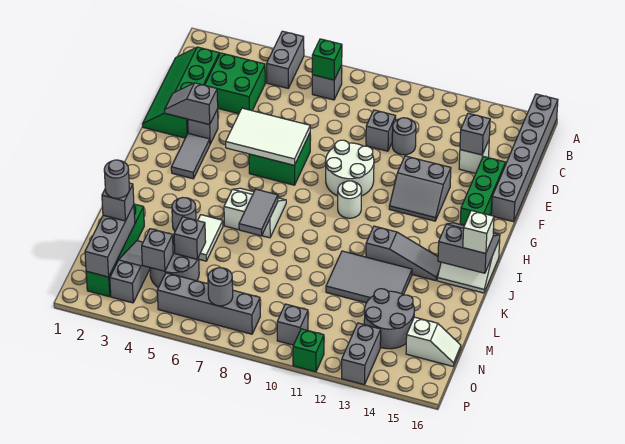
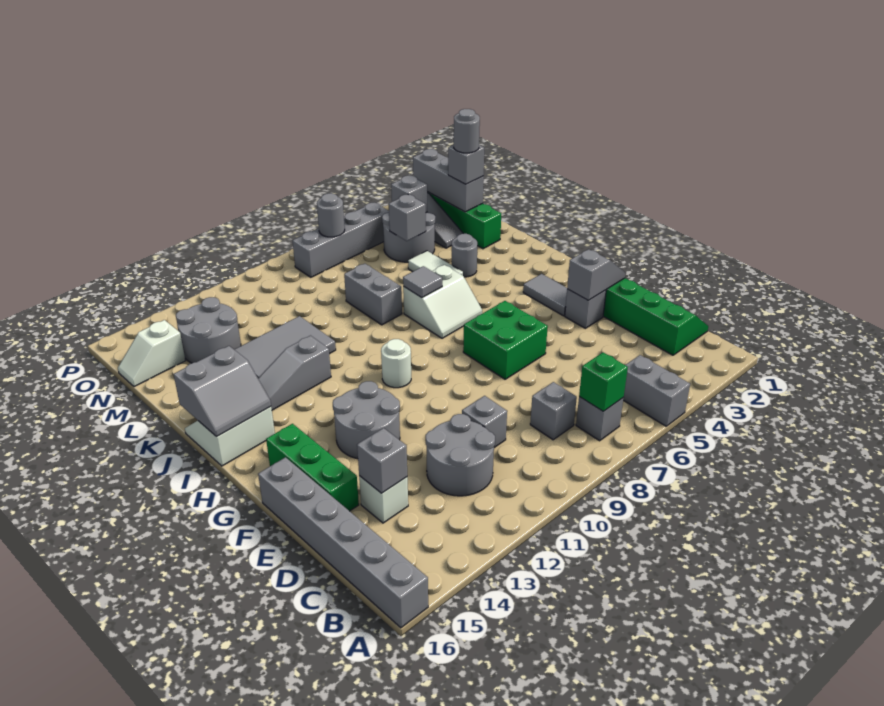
green 2x2 brick [205,53,265,114] -> none
grey 1x1 round brick [392,118,416,155] -> grey 2x2 round brick [426,414,495,496]
white 2x3 tile [226,108,310,165] -> none
white 2x2 round brick [326,140,374,196] -> none
grey 2x2 slope [389,156,451,221] -> grey 2x2 round brick [333,381,400,459]
grey 1x2 tile [239,189,278,236] -> grey 1x1 tile [403,266,442,298]
white 1x1 brick [463,211,494,253] -> none
grey 1x1 brick [277,304,308,345] -> grey 1x1 brick moved to [530,382,577,440]
grey 1x2 brick [342,323,381,385] -> grey 1x2 brick moved to [344,264,402,325]
green 1x1 brick [293,329,324,372] -> none

